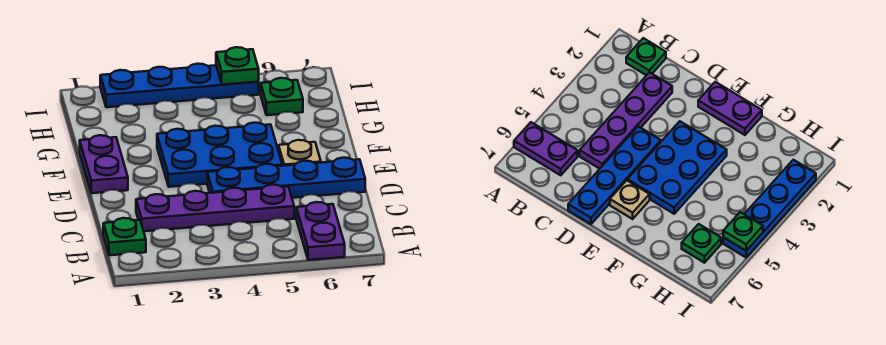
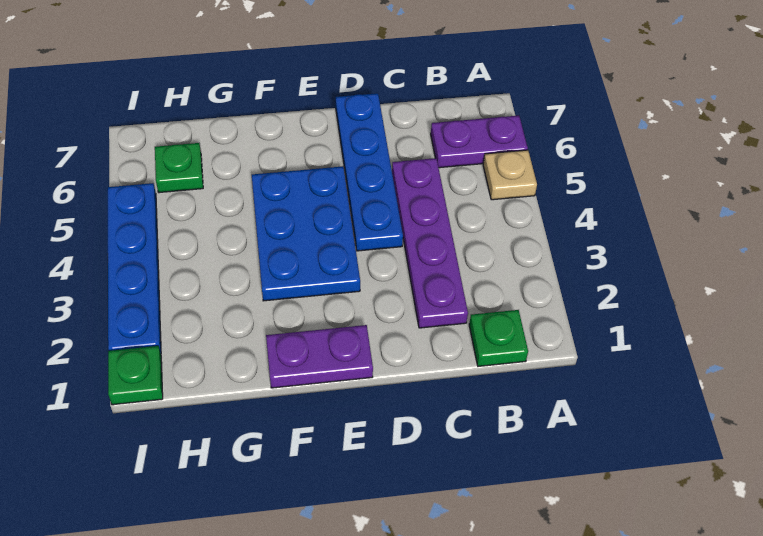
tan 1x1 plate [279,140,321,166] -> tan 1x1 plate moved to [483,150,537,200]
green 1x1 plate [216,47,259,85] -> green 1x1 plate moved to [108,346,163,405]

